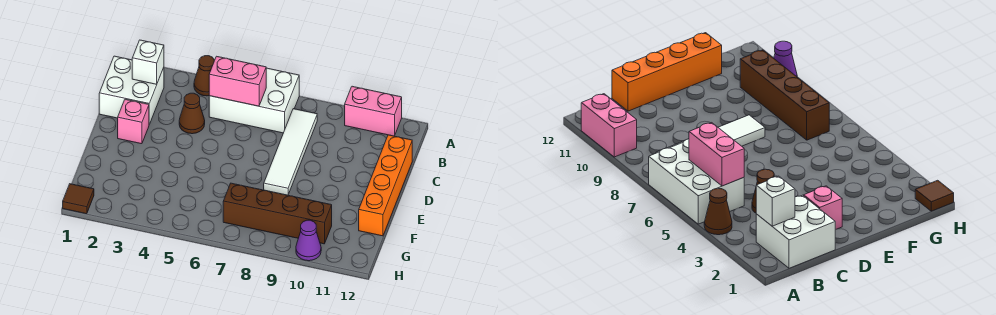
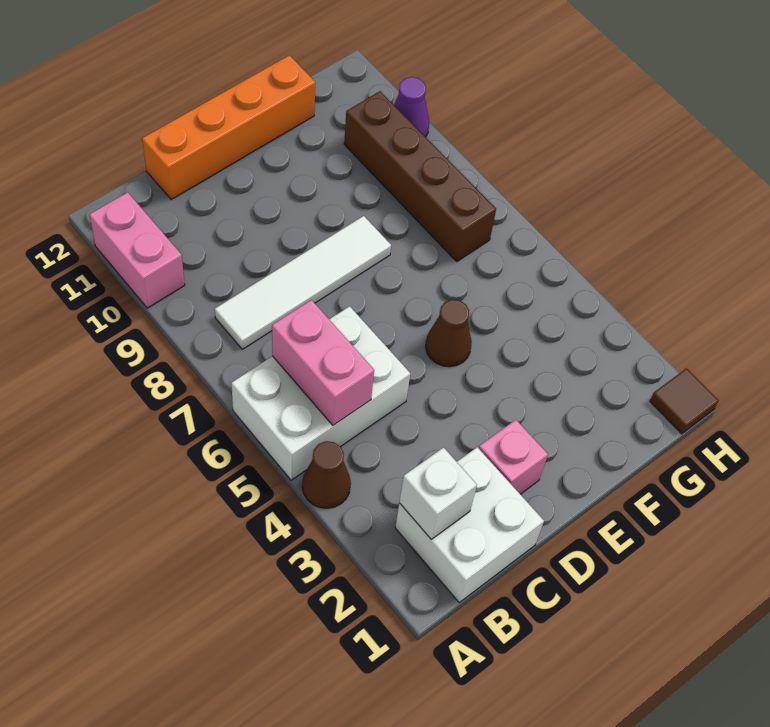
white 2x3 brick [209,68,299,133] -> white 2x3 brick turned to [231,306,410,480]
brown 1x1 cone [179,93,205,134] -> brown 1x1 cone moved to [426,300,472,367]

